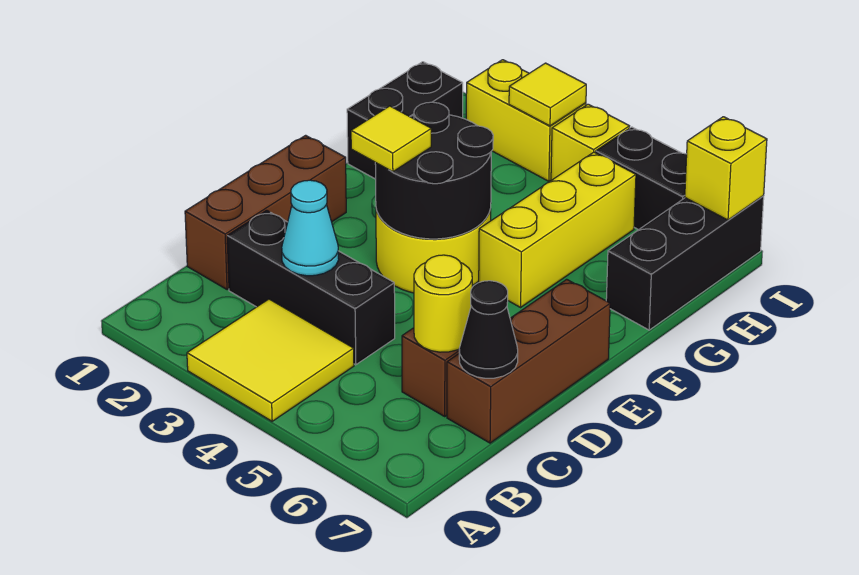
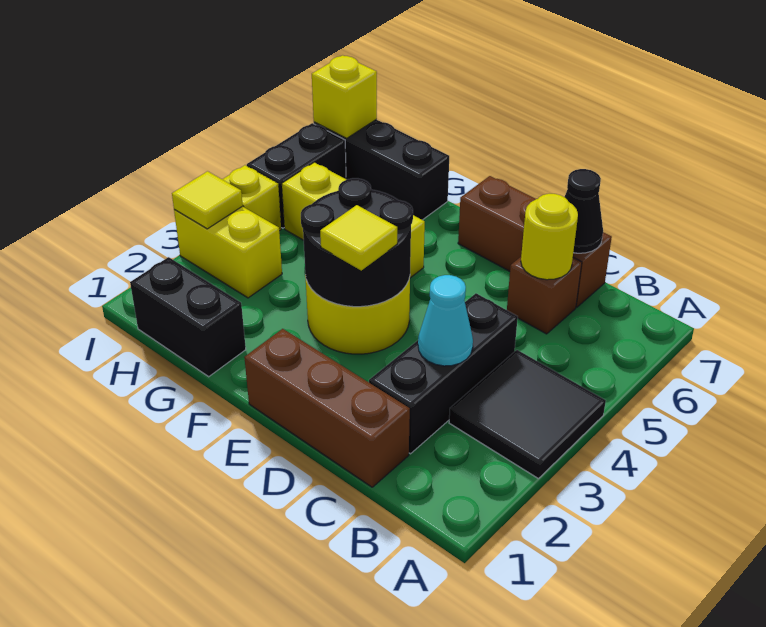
yellow 2x2 tile [187,299,354,421] -> black 2x2 tile [449,350,606,479]
yellow 1x2 brick [466,60,586,181] -> yellow 1x2 brick turned to [174,206,282,298]

